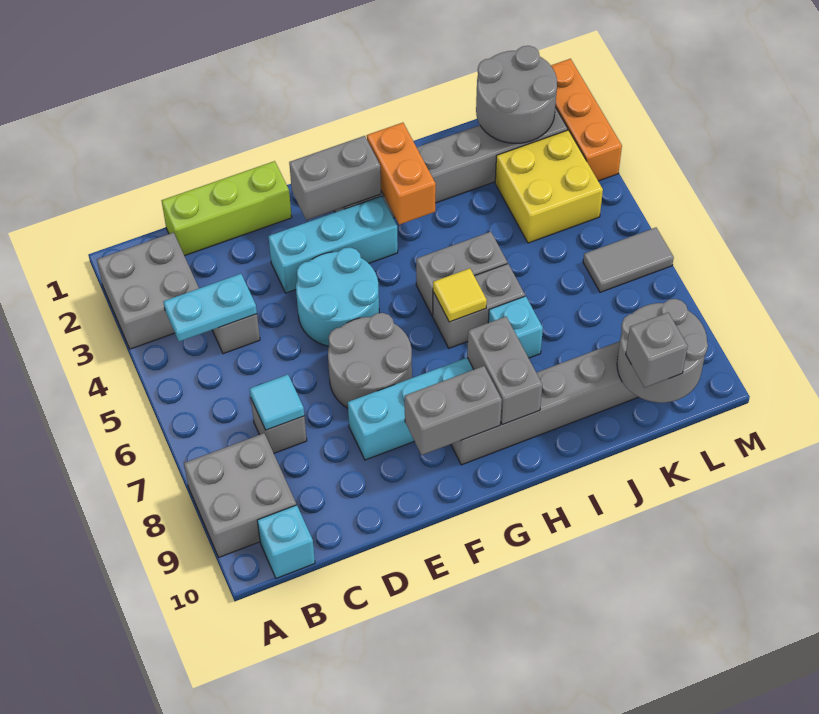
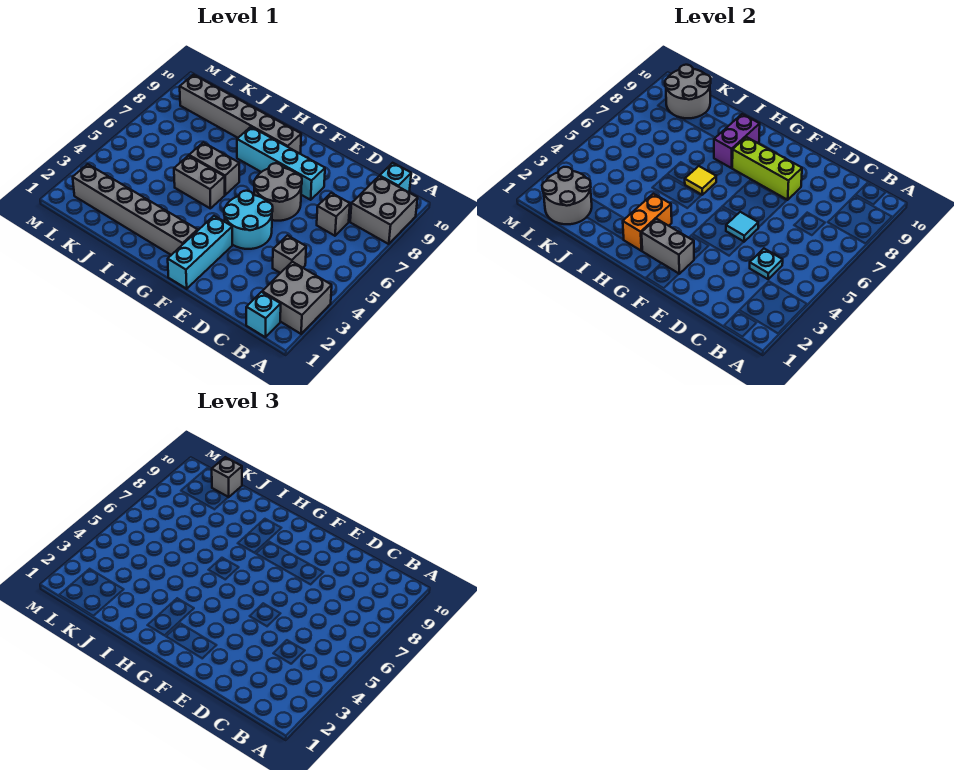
cyan 1x2 plate [163,274,257,342] -> cyan 1x1 plate [750,249,783,279]
lime 1x3 brick [161,161,292,256] -> lime 1x3 brick moved to [732,137,802,200]
cyan 1x1 tile [250,375,304,430] -> cyan 1x1 tile moved to [726,212,758,242]
cyan 1x3 brick [268,196,398,293] -> cyan 1x3 brick turned to [168,216,232,289]
grey 1x2 brick [405,366,502,455] -> none
grey 1x2 brick [467,317,542,425] -> purple 1x2 brick [714,114,760,168]
cyan 1x1 brick [488,296,543,358] -> cyan 1x1 brick moved to [246,292,281,337]
yellow 2x2 brick [495,130,603,243] -> none
grey 1x2 tile [583,228,674,292] -> none
orange 1x3 brick [551,59,622,181] -> none

